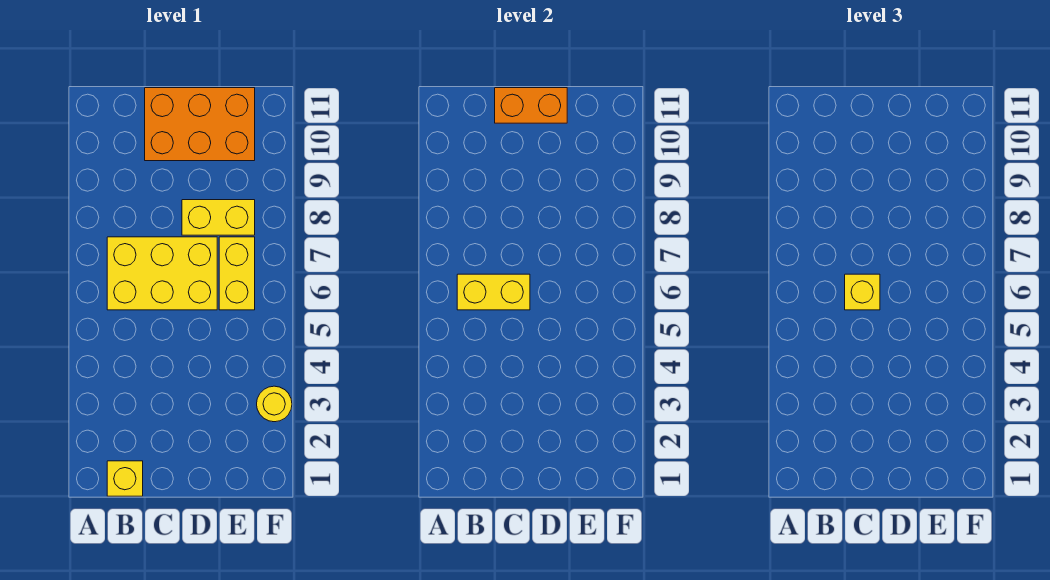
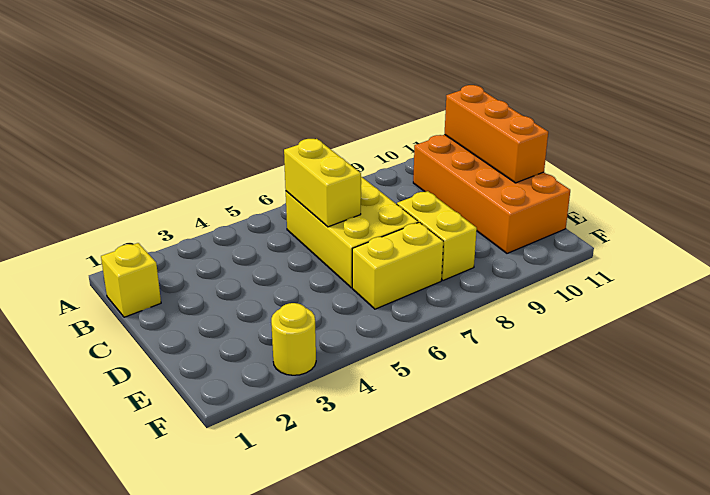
yellow 1x1 brick [845,274,880,310] -> none
orange 2x3 brick [145,88,255,161] -> orange 2x4 brick [413,135,570,253]
orange 1x2 brick [495,88,567,123] -> orange 1x3 brick [445,85,548,183]

